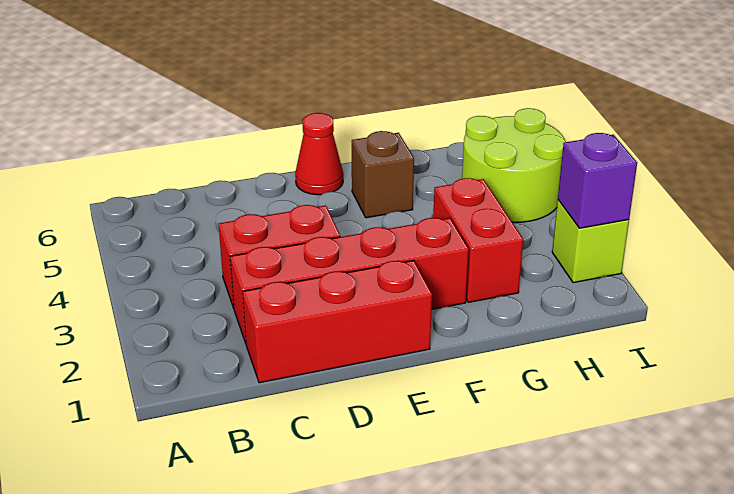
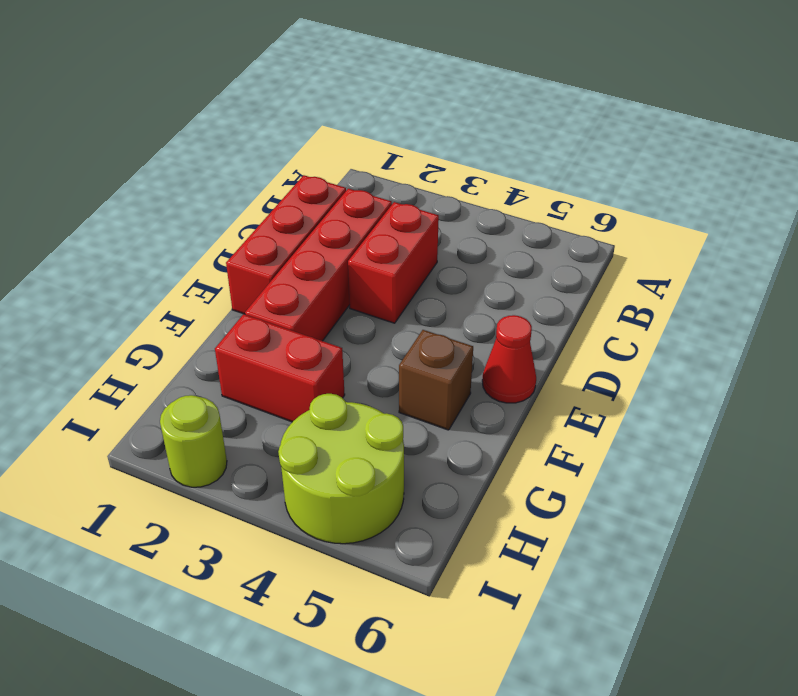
lime 1x1 brick [552,200,629,283] -> lime 1x1 round brick [160,395,227,487]
purple 1x1 brick [558,133,637,228] -> none

